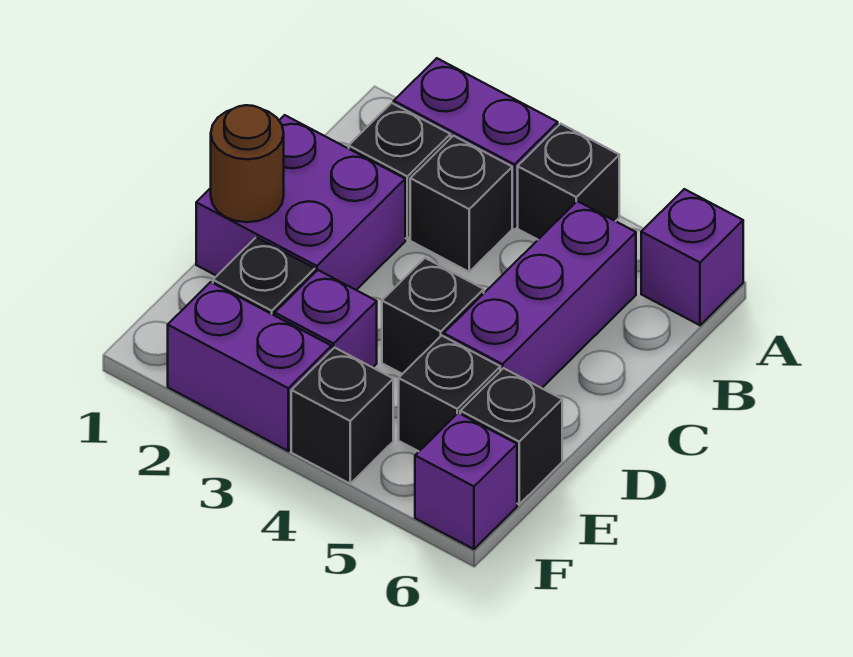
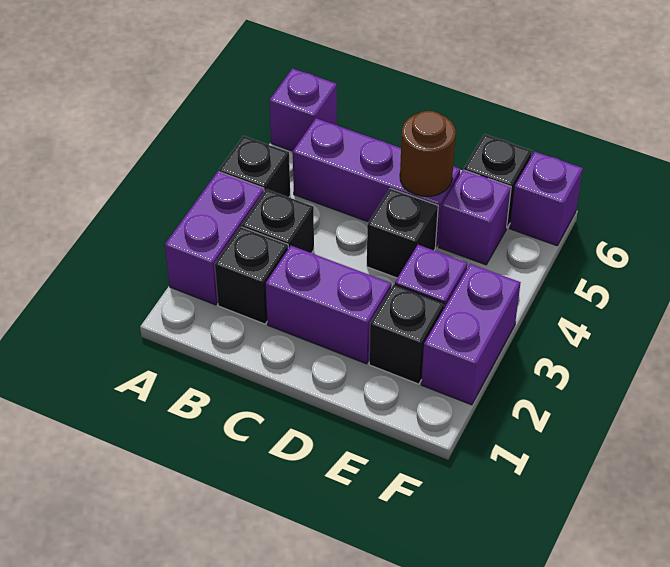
purple 2x2 brick [196,115,405,290] -> purple 1x2 brick [266,246,391,364]
brown 1x1 round brick [211,105,284,222] -> brown 1x1 round brick moved to [400,111,456,196]
black 1x1 brick [399,335,500,451] -> purple 1x1 brick [439,170,511,265]
black 1x1 brick [291,348,393,484] -> none

